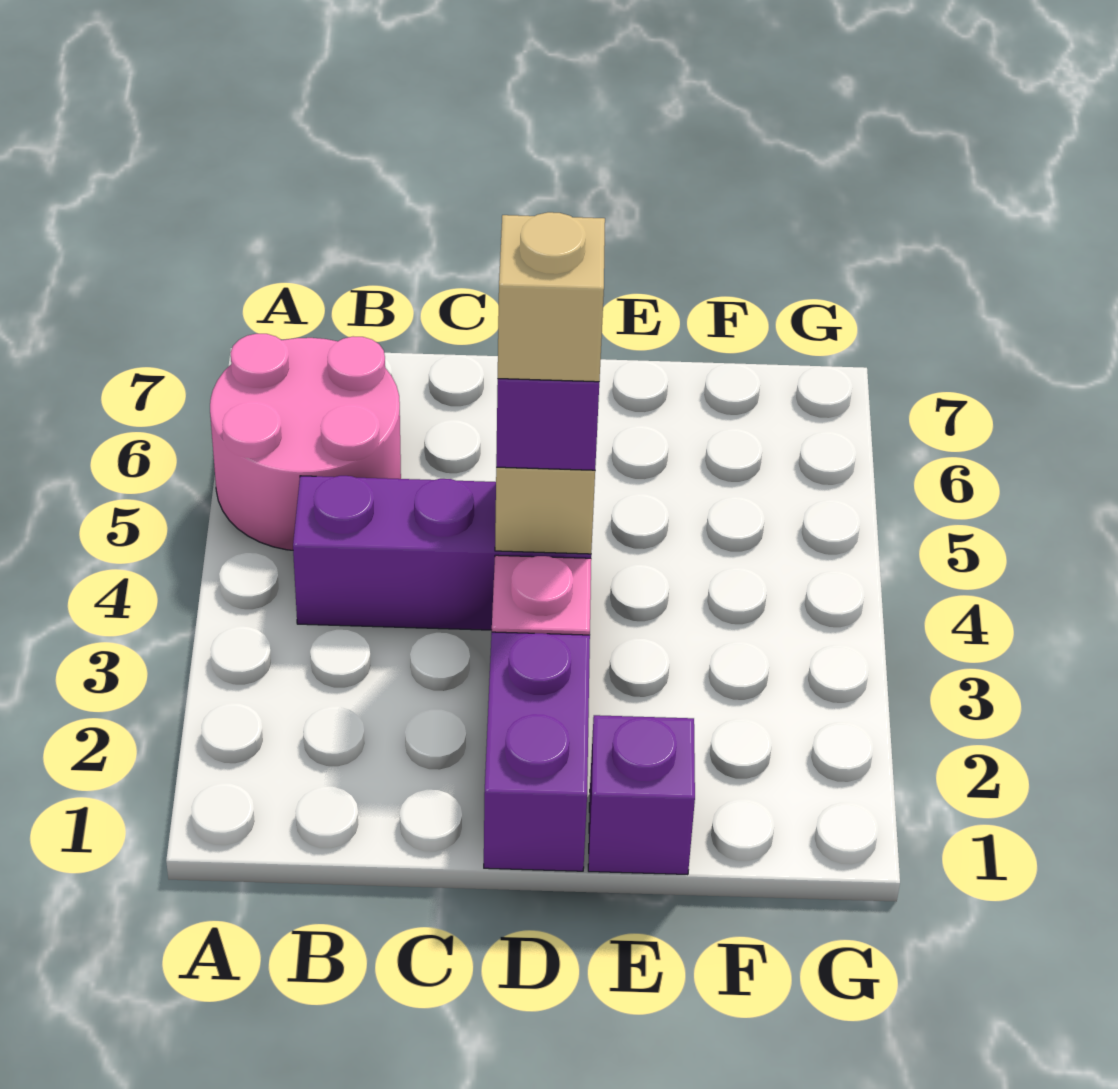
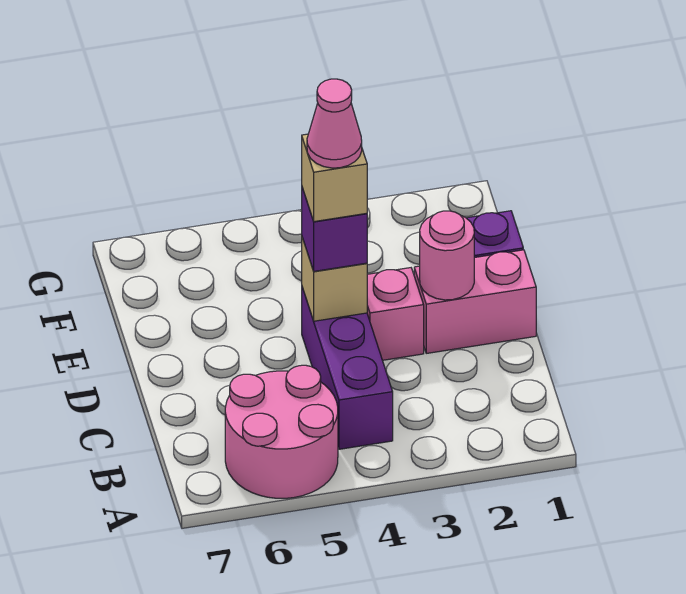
purple 1x2 brick [484,632,590,871] -> pink 1x2 brick [414,250,536,353]
none -> pink 1x1 round brick [420,211,474,300]
none -> pink 1x1 cone [307,79,362,168]

